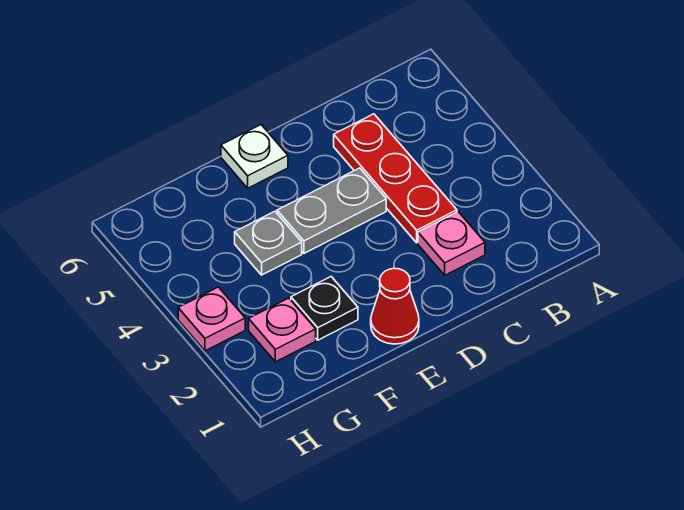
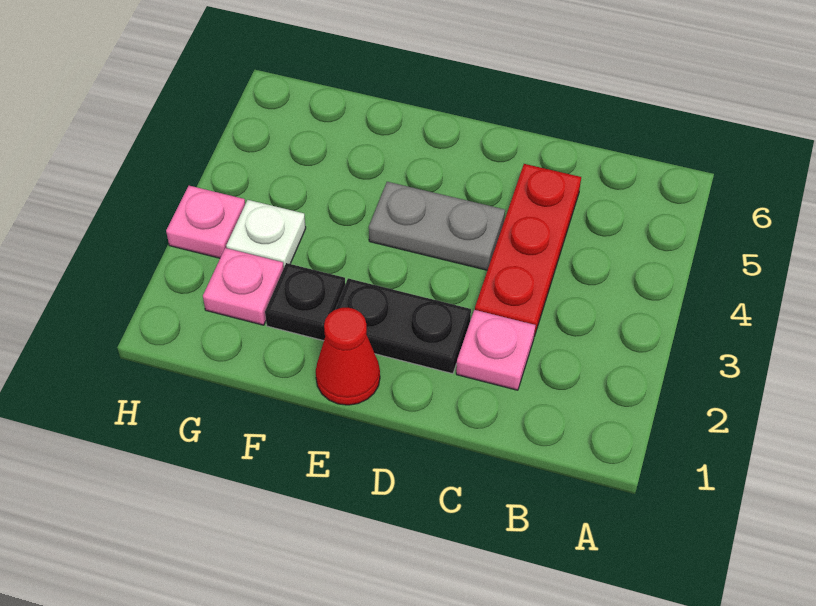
none -> black 1x2 plate [335,278,471,374]
white 1x1 plate [221,125,288,188] -> white 1x1 plate moved to [226,200,306,266]
grey 1x1 plate [235,211,302,275] -> none

